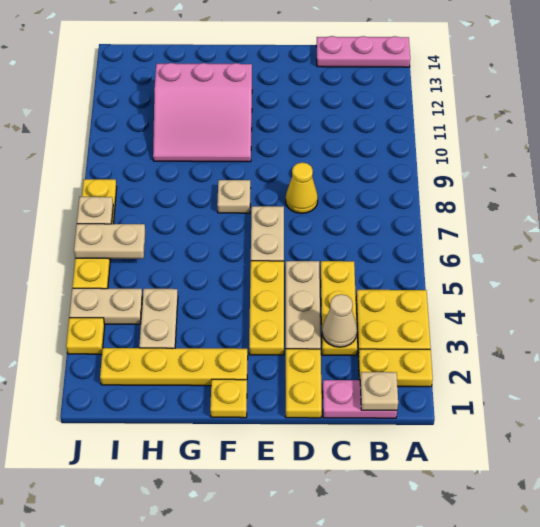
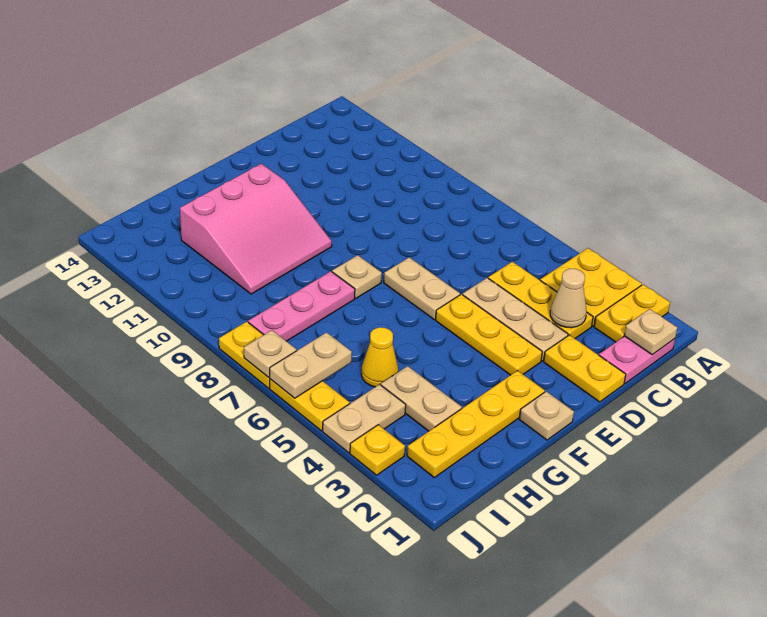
pink 1x3 plate [316,36,410,67] -> pink 1x3 plate moved to [248,271,355,341]
yellow 1x1 cone [286,162,318,213] -> yellow 1x1 cone moved to [361,327,398,387]
yellow 1x1 plate [210,379,247,418] -> tan 1x1 plate [519,391,574,440]

